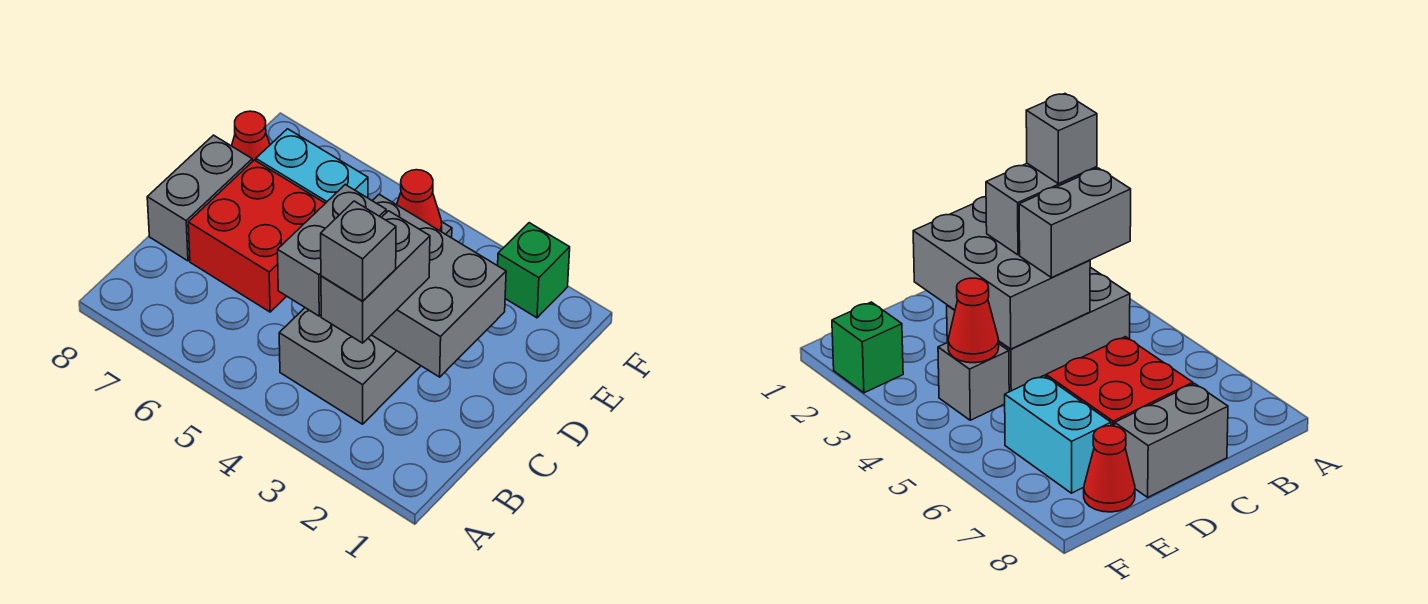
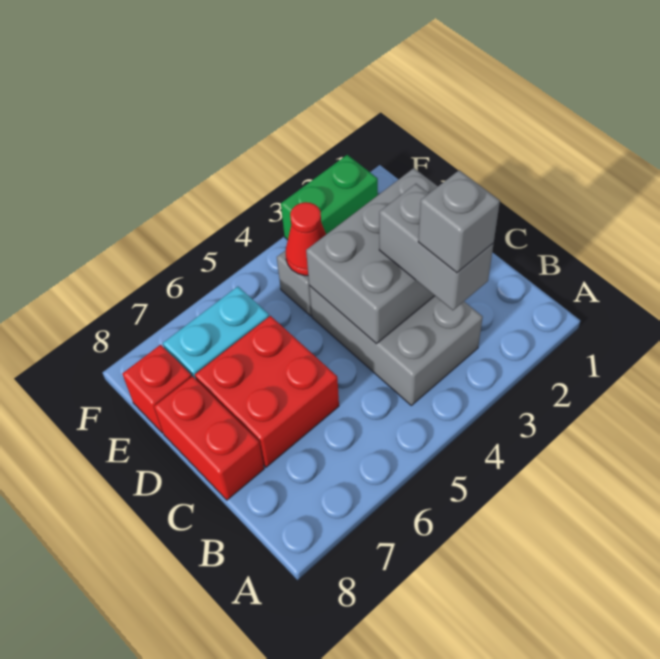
grey 1x2 brick [278,185,386,316] -> none
grey 1x2 brick [147,135,252,261] -> red 1x2 brick [154,376,264,500]
red 1x1 cone [232,111,270,162] -> red 1x1 brick [122,345,192,433]
green 1x1 brick [498,223,570,318] -> green 1x2 brick [281,155,378,240]

